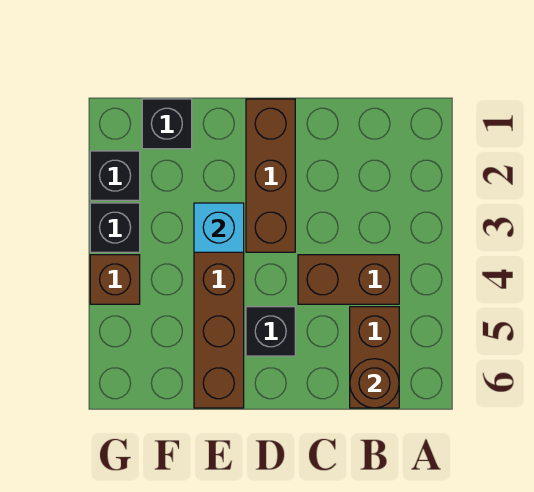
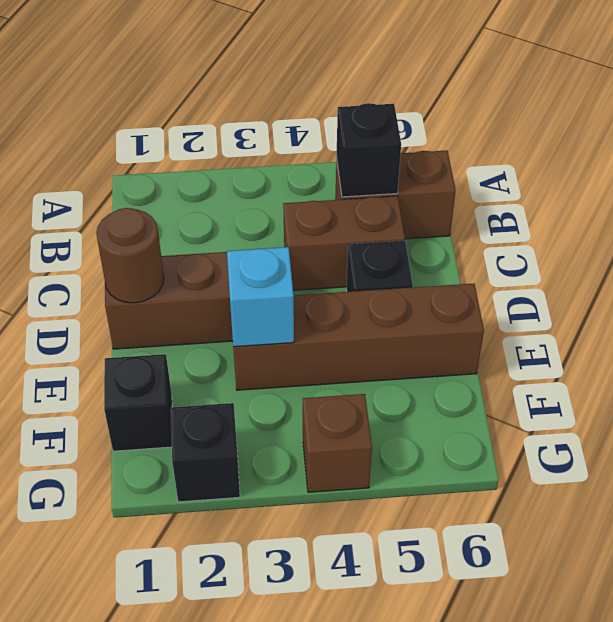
brown 1x2 brick [298,255,399,304] -> brown 1x2 brick turned to [283,196,405,290]
brown 1x1 round brick [350,359,399,408] -> brown 1x1 round brick moved to [96,208,164,303]
black 1x1 brick [90,203,140,252] -> black 1x1 brick moved to [336,103,401,197]

